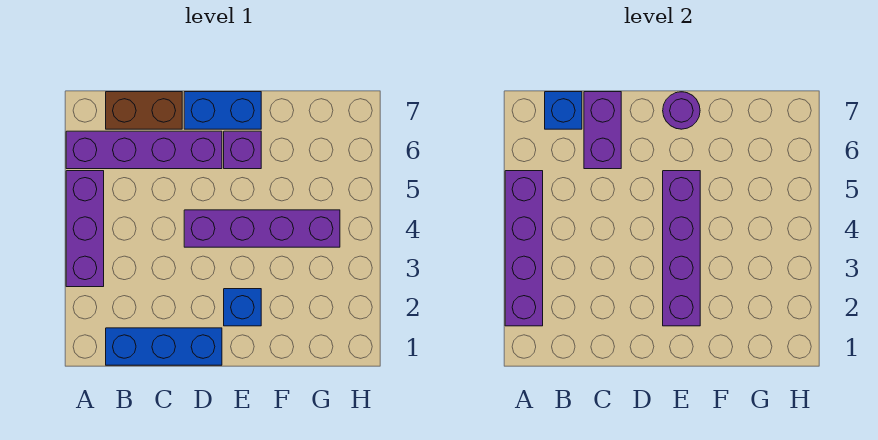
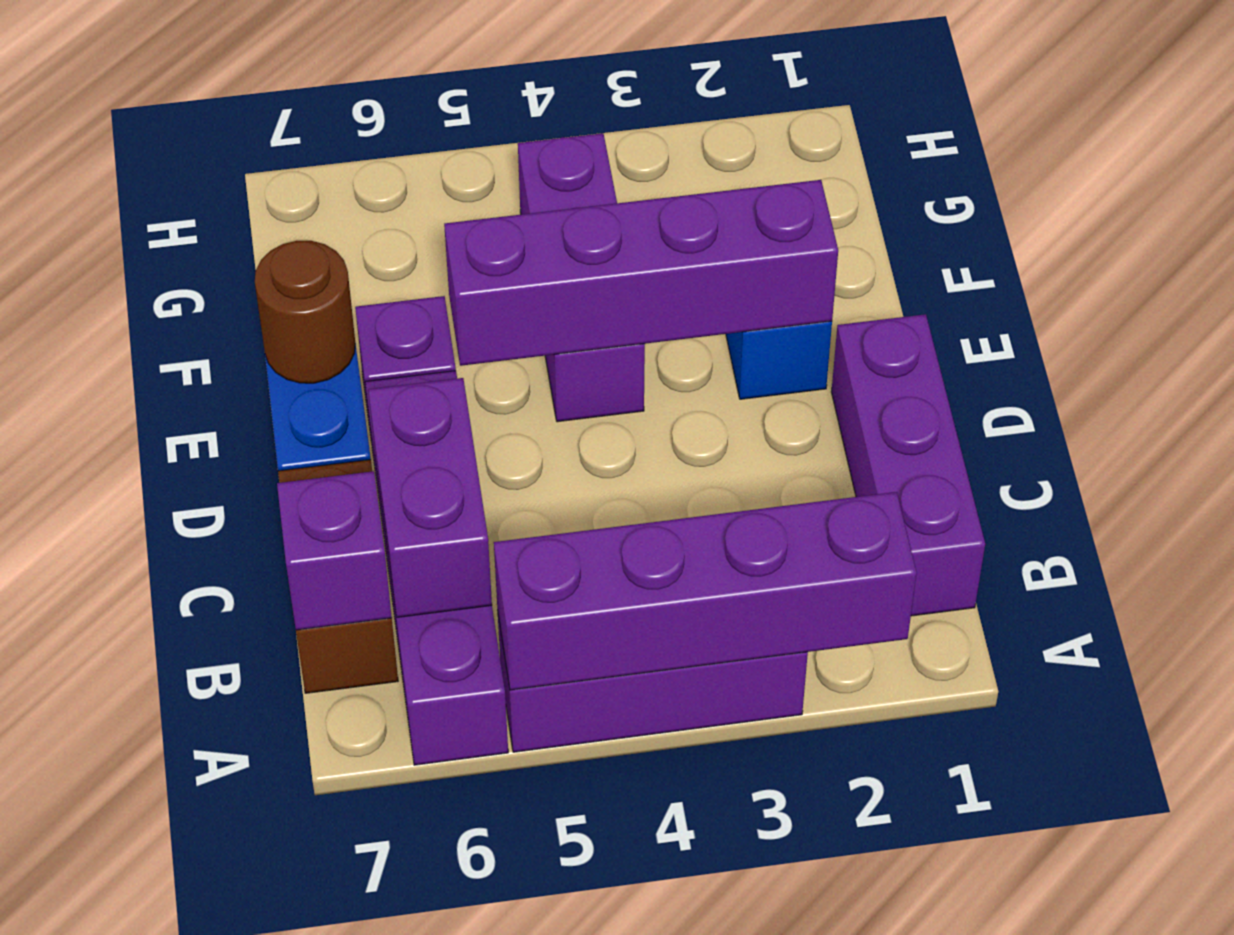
blue 1x3 brick [106,328,222,365] -> purple 1x3 brick [831,314,985,616]
blue 1x1 brick [545,92,582,129] -> purple 1x1 brick [277,471,392,630]
purple 1x2 brick [584,92,621,169] -> purple 1x2 brick turned to [368,378,492,617]
purple 1x4 brick [184,210,340,247] -> purple 1x3 brick [518,133,645,422]
purple 1x1 round brick [663,92,700,129] -> brown 1x1 round brick [255,241,355,383]

